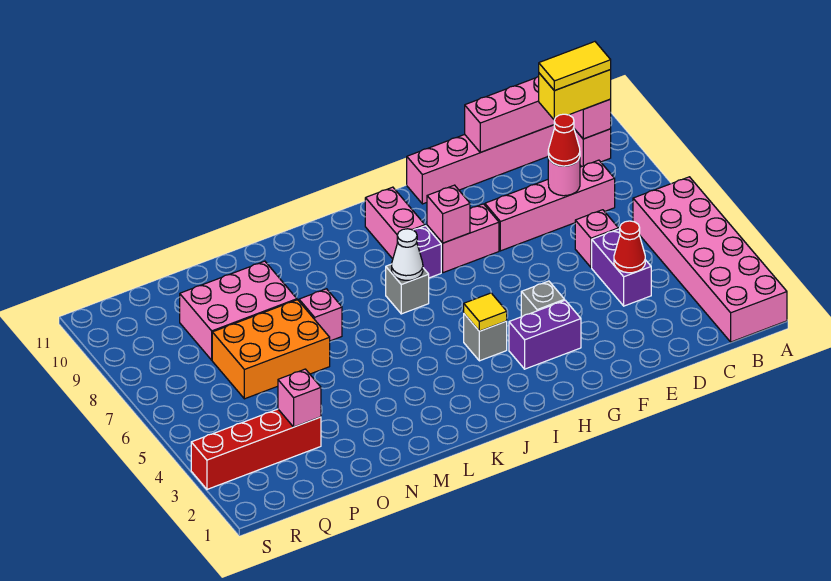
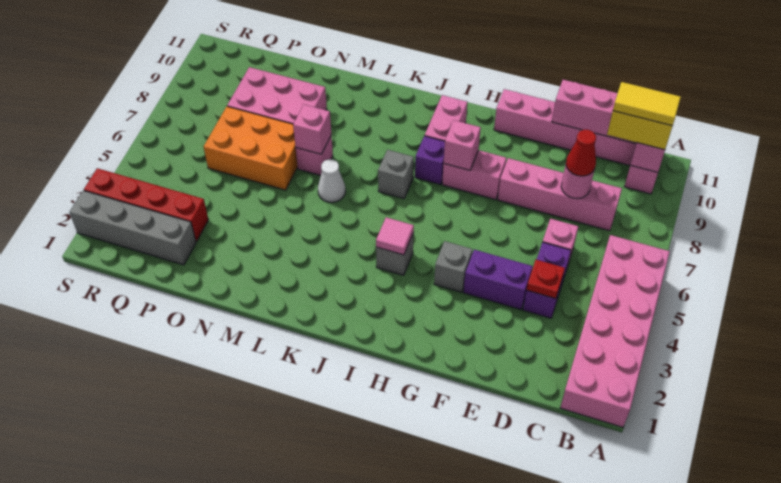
red 1x1 cone [614,221,645,273] -> red 1x1 plate [527,260,565,299]
purple 1x2 brick [509,300,581,369] -> purple 1x2 brick moved to [463,250,533,310]
yellow 1x1 tile [464,293,507,331] -> pink 1x1 tile [376,217,414,255]
white 1x1 cone [392,229,423,280] -> white 1x1 cone moved to [318,159,346,202]
none -> grey 1x4 brick [69,191,196,265]
pink 1x1 brick [278,369,321,427] -> pink 1x1 brick moved to [293,105,331,154]

